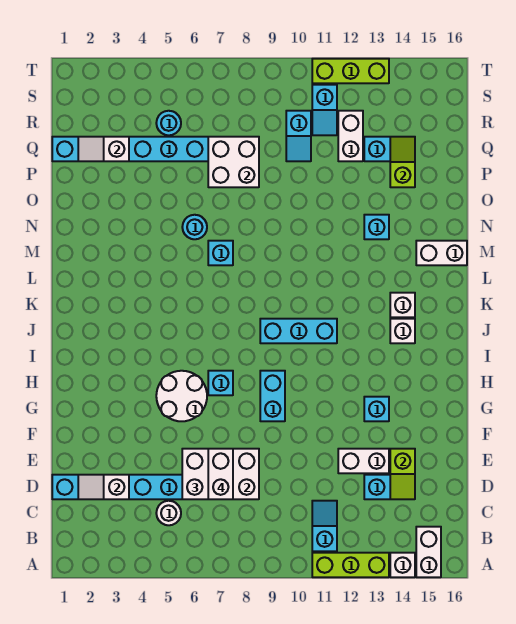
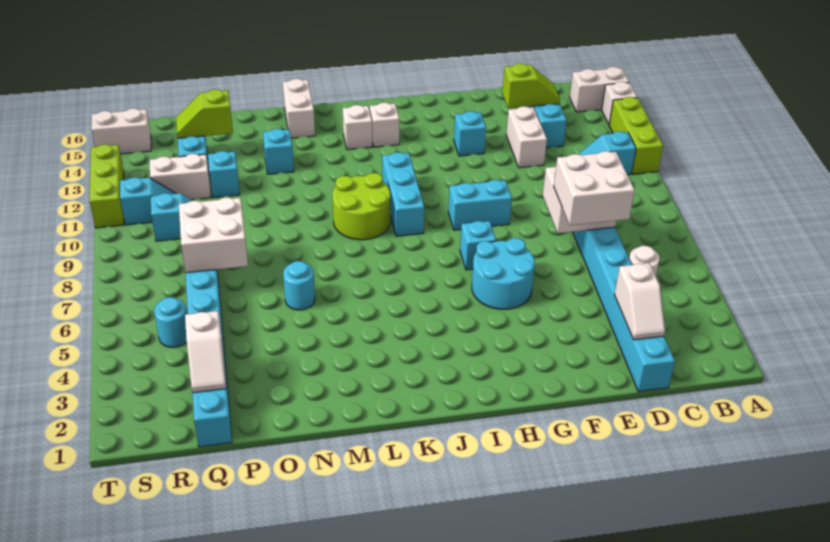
white 1x2 brick [208,449,233,499] -> white 1x2 brick moved to [91,108,151,154]
white 2x2 round brick [156,371,207,421] -> cyan 2x2 round brick [472,238,535,309]
none -> lime 2x2 round brick [332,173,390,240]
cyan 1x1 brick [208,241,233,265] -> cyan 1x1 brick moved to [208,151,240,198]

